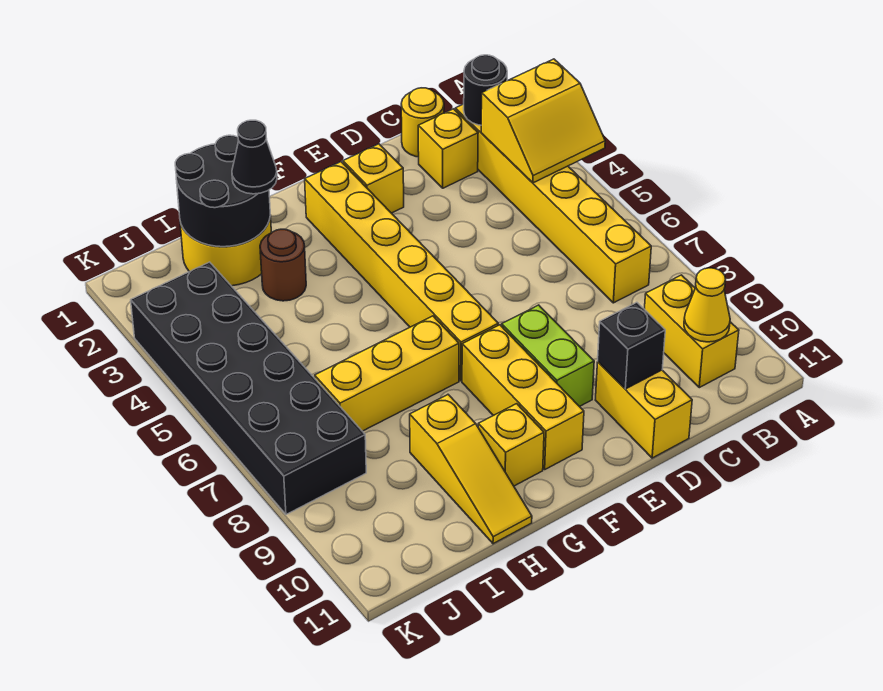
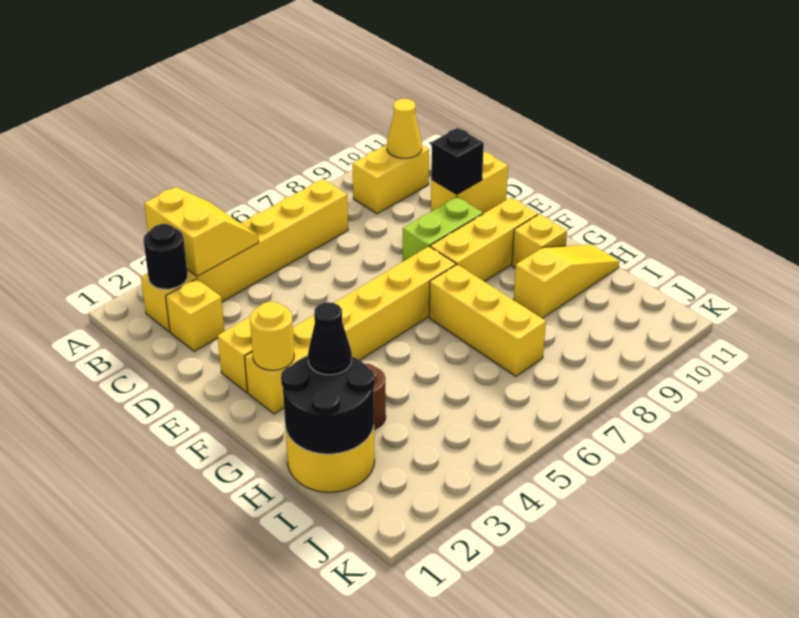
yellow 1x1 round brick [401,88,444,157] -> yellow 1x1 round brick moved to [250,302,294,370]
black 2x6 brick [131,262,366,514] -> none

